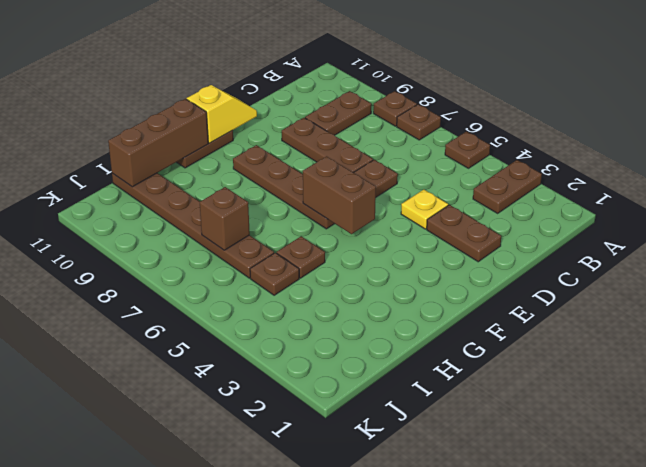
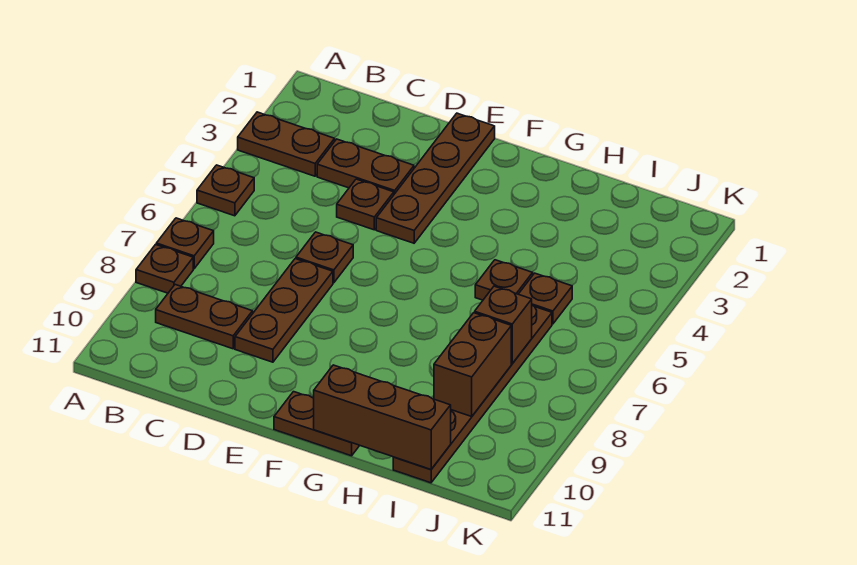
brown 1x2 plate [427,205,501,262] -> brown 1x2 plate turned to [317,139,414,194]
yellow 1x1 plate [401,190,448,229] -> brown 1x1 plate [337,179,394,230]
yellow 1x2 slope [187,85,257,143] -> none
brown 1x2 brick [303,156,376,234] -> brown 1x2 brick moved to [434,313,511,416]
brown 1x4 plate [233,145,335,229] -> brown 1x4 plate moved to [376,113,495,243]

